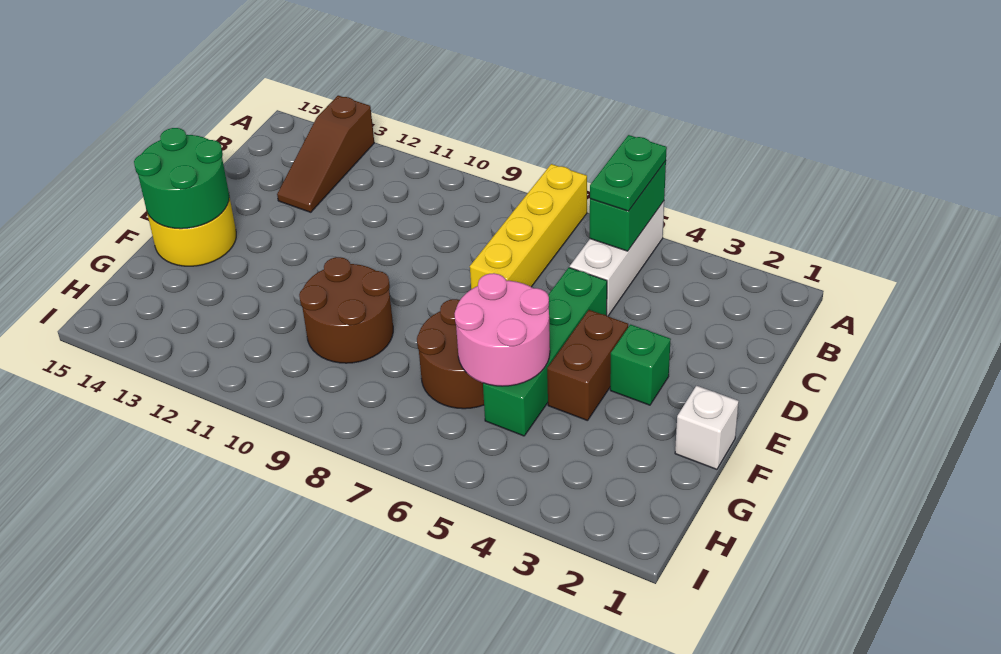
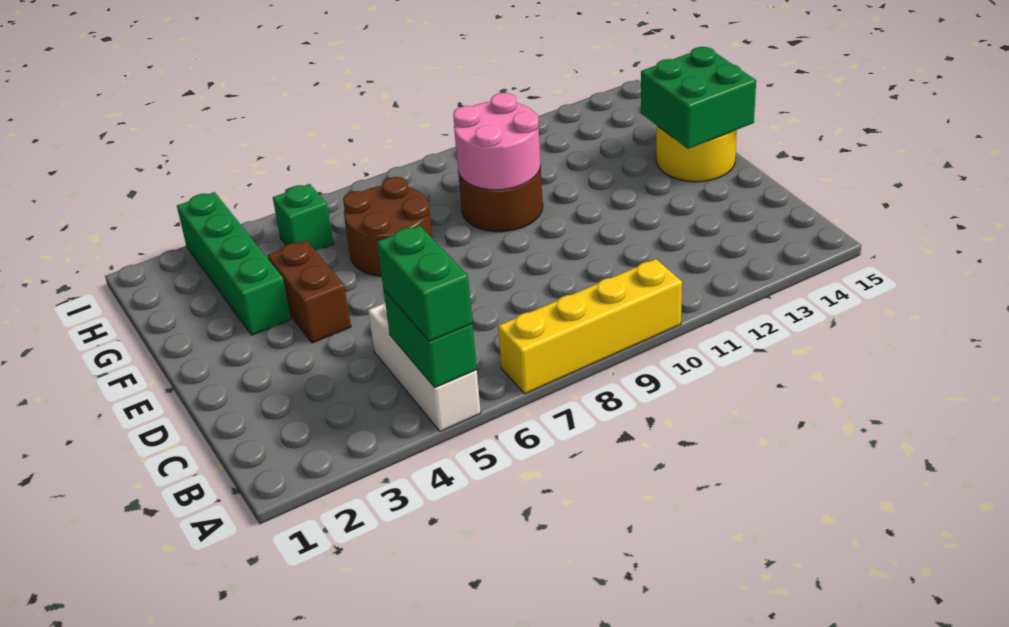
green 1x2 plate [590,135,667,211] -> green 1x2 brick [377,225,472,341]
yellow 1x4 brick [470,164,587,289] -> yellow 1x4 brick turned to [498,259,682,394]
brown 1x3 slope [277,95,374,212] -> none
green 1x4 brick [483,268,607,436] -> green 1x4 brick moved to [177,192,291,335]
green 1x1 brick [610,325,671,405] -> green 1x1 brick moved to [273,184,333,250]
green 2x2 round brick [134,128,229,229] -> green 2x2 brick [641,47,756,149]
white 1x1 brick [675,386,739,469] -> none
pink 2x2 round brick [455,273,550,386] -> pink 2x2 round brick moved to [453,93,540,190]

